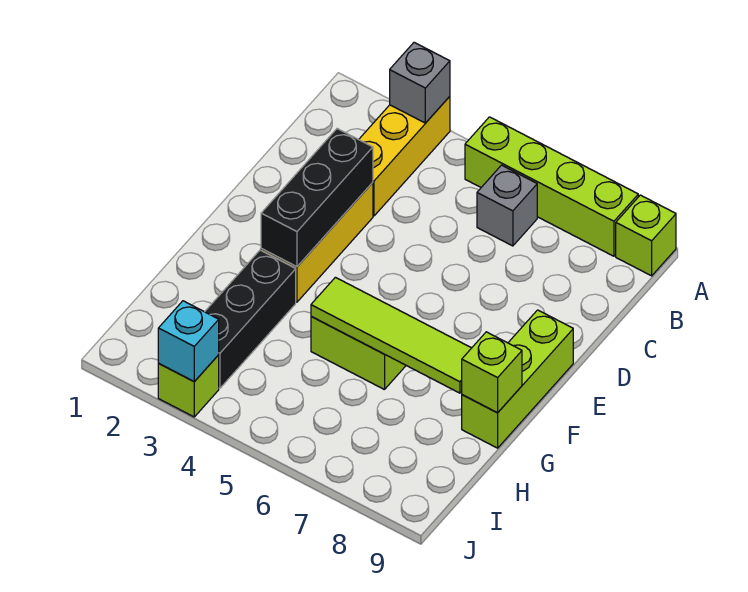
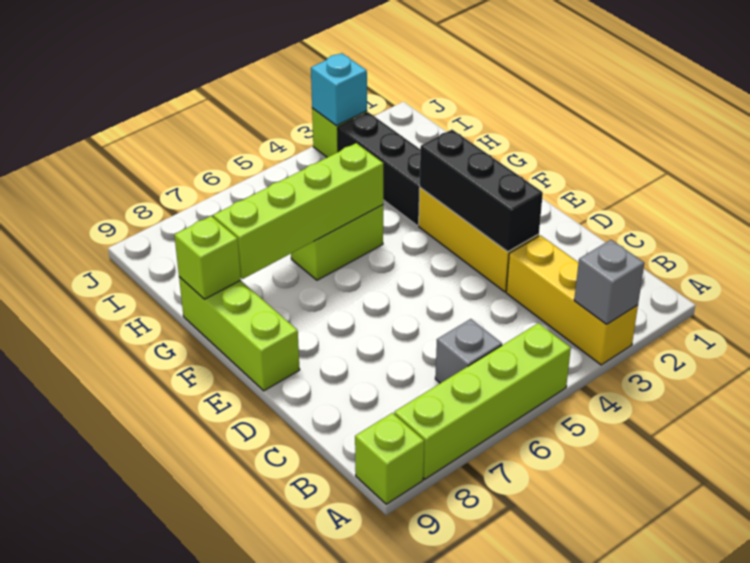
lime 1x4 tile [311,277,471,393] -> lime 1x4 brick [213,143,383,279]

